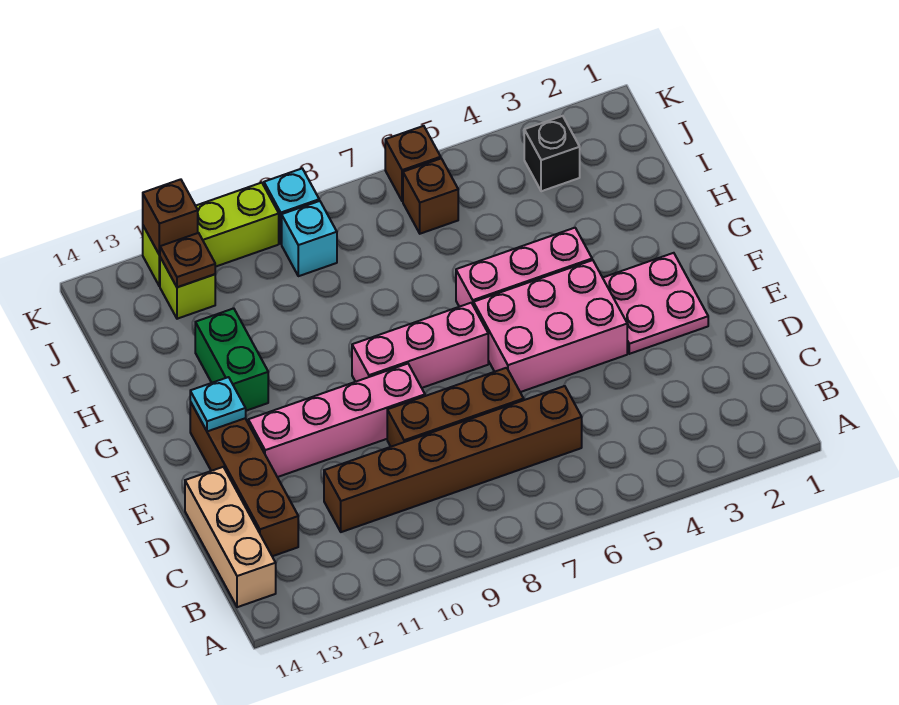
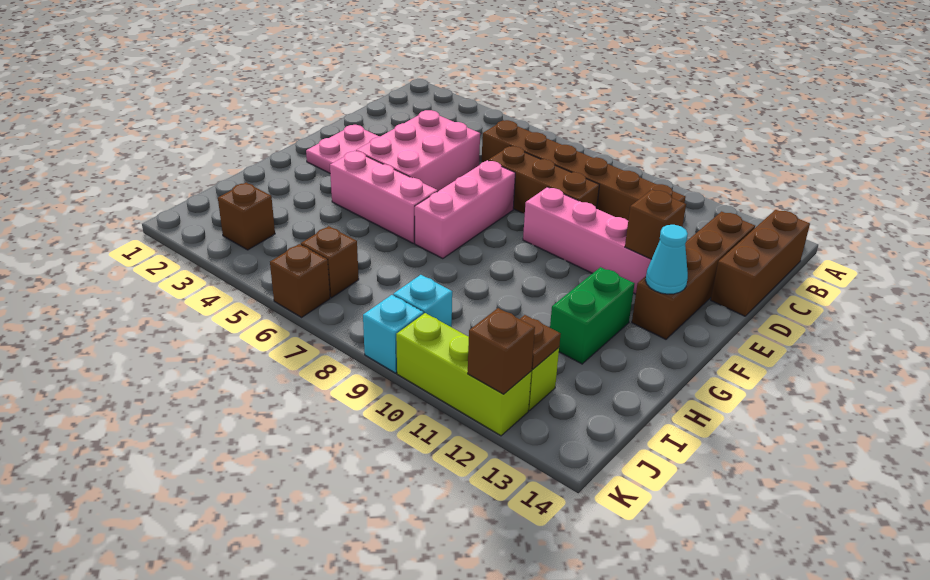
tan 1x3 brick [185,467,276,607] -> brown 1x3 brick [711,210,810,316]
pink 2x3 brick [473,260,627,392] -> pink 2x3 brick turned to [356,110,480,191]
none -> brown 1x1 brick [625,190,686,259]
pink 1x3 brick [352,303,488,388] -> pink 1x3 brick turned to [415,160,515,259]
cyan 1x1 plate [190,377,246,431] -> cyan 1x1 cone [645,225,688,294]
black 1x1 brick [524,116,580,191] -> brown 1x1 brick [218,183,275,250]

